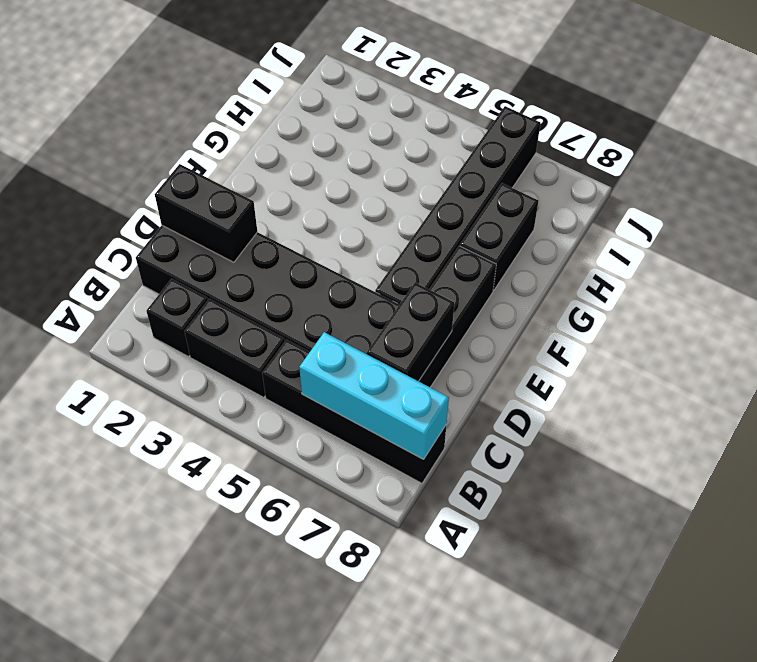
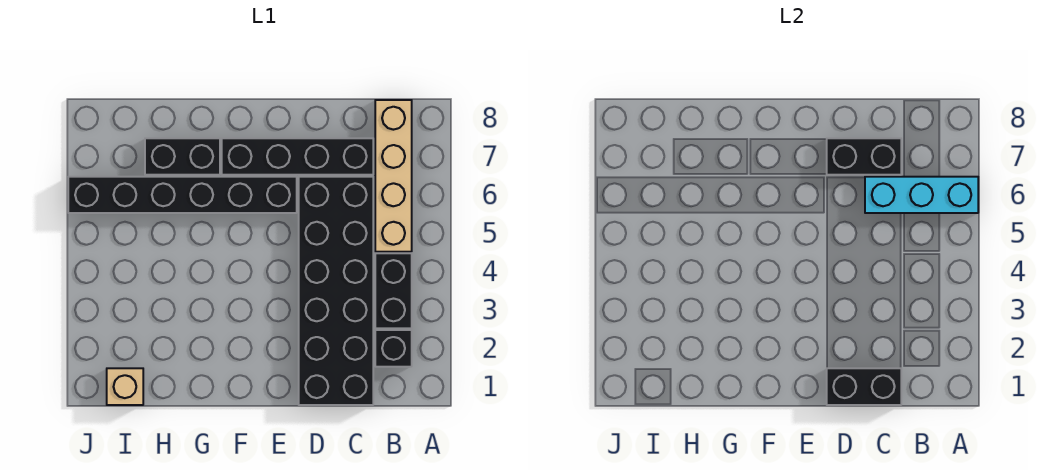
black 1x4 brick [262,340,446,483] -> tan 1x4 brick [375,100,412,252]
cyan 1x3 brick [299,332,449,459] -> cyan 1x3 brick turned to [865,177,978,213]
black 1x2 brick [155,164,257,262] -> black 1x2 brick turned to [827,368,901,405]
none -> tan 1x1 brick [107,368,143,405]

